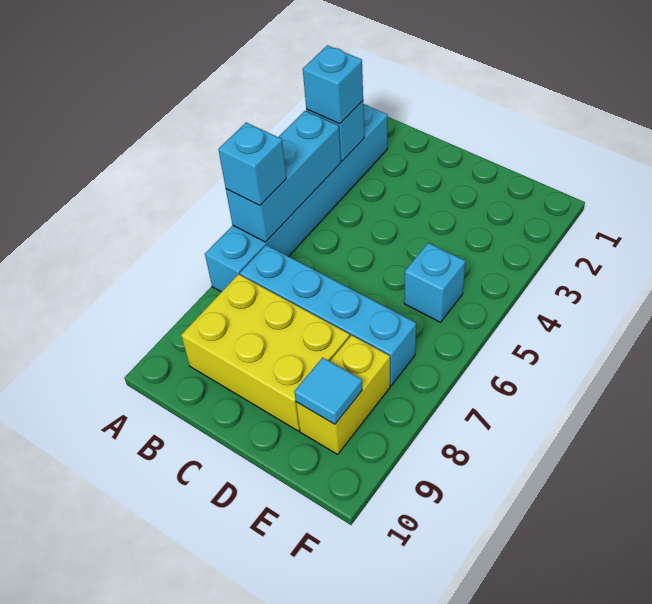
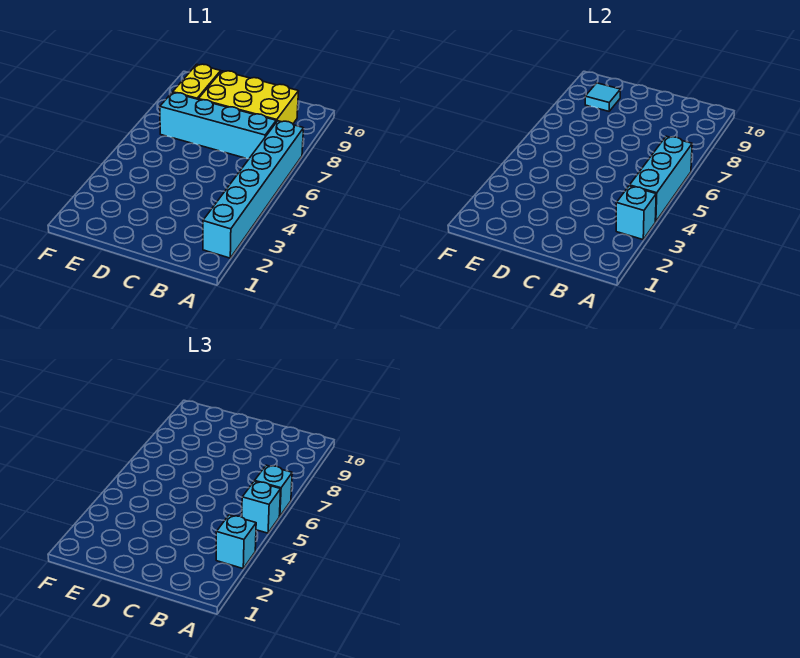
cyan 1x1 brick [404,243,465,322] -> cyan 1x1 brick moved to [242,481,281,533]

